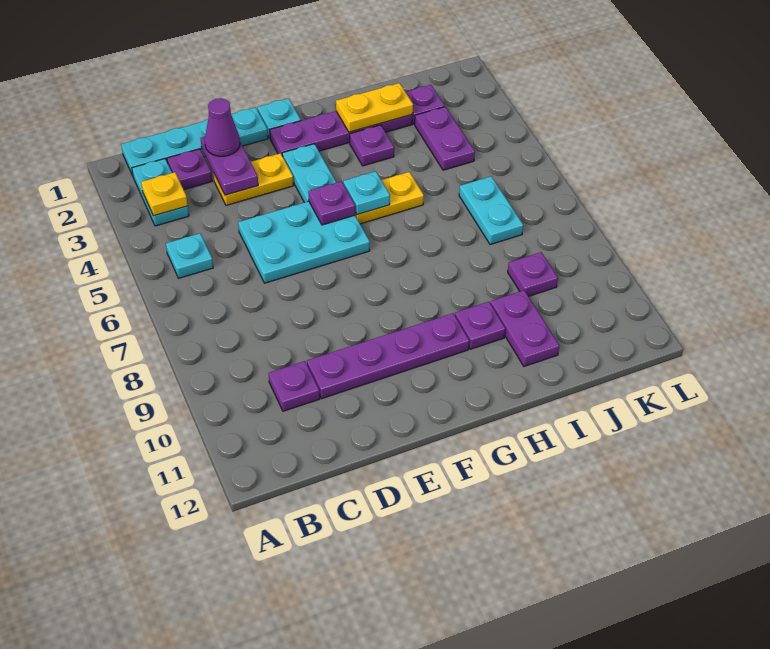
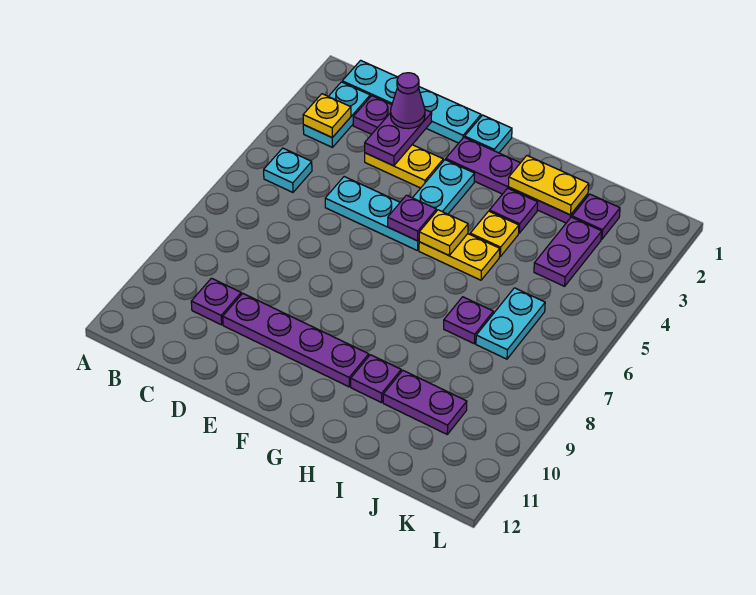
cyan 2x3 plate [238,201,370,283] -> cyan 1x3 plate [325,177,419,251]
cyan 1x1 plate [343,171,390,215] -> yellow 1x1 plate [419,210,468,255]
none -> yellow 1x1 plate [470,211,519,256]
purple 1x2 plate [490,290,559,366] -> purple 1x2 plate turned to [383,371,467,434]
purple 1x1 plate [508,252,558,296] -> purple 1x1 plate moved to [444,297,493,344]

